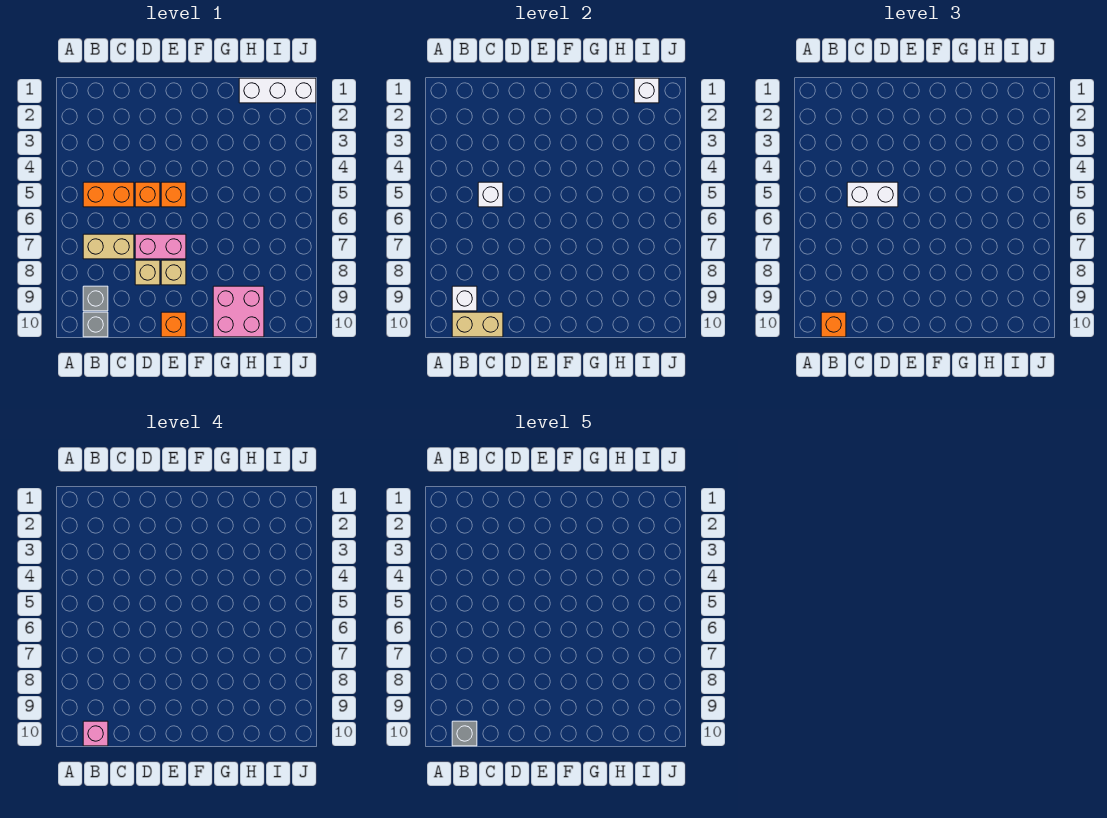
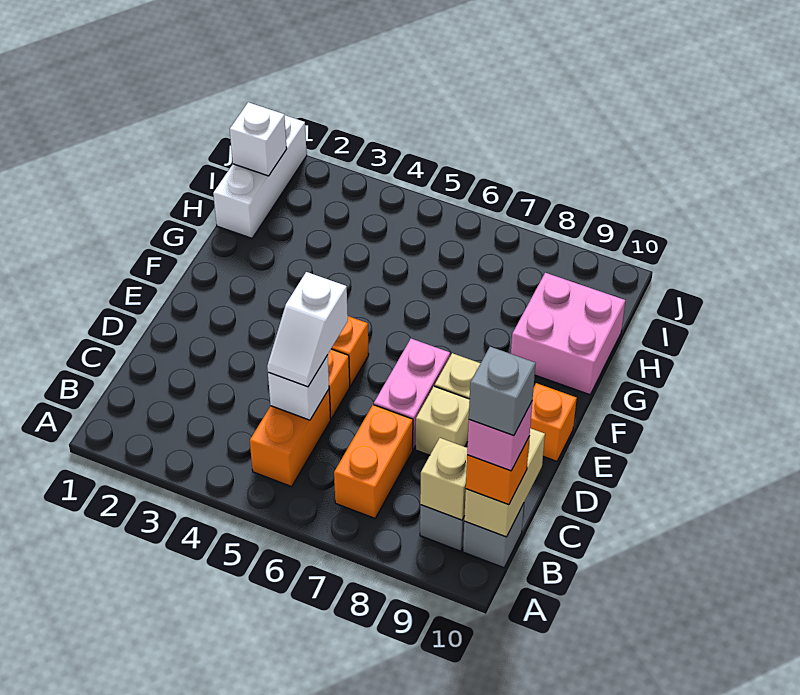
tan 1x2 brick [83,234,134,259] -> orange 1x2 brick [334,405,413,518]
white 1x1 brick [452,286,477,311] -> tan 1x1 brick [420,438,467,520]
white 1x2 brick [847,182,898,207] -> white 1x2 slope [267,272,348,387]

